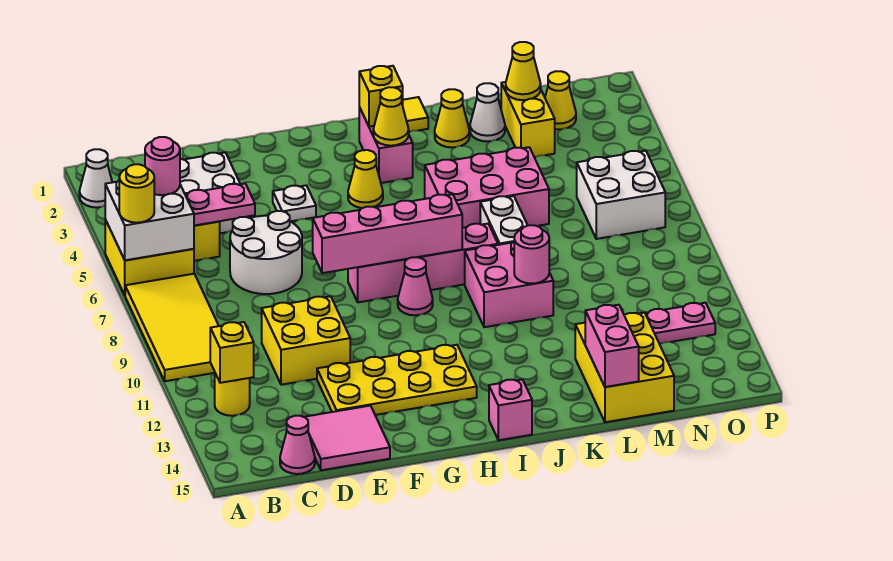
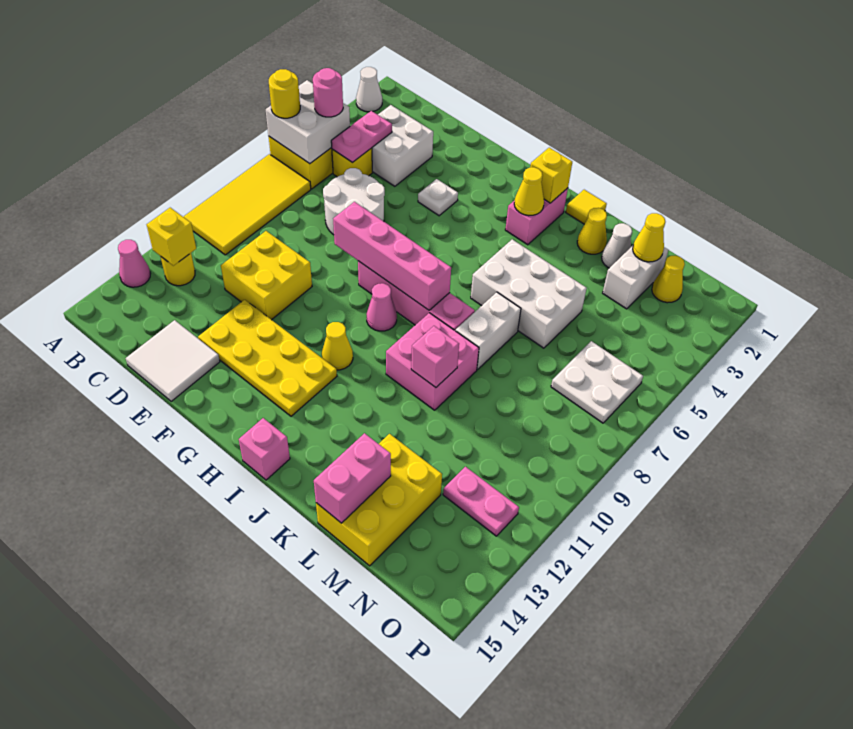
pink 1x2 plate [185,184,255,226] -> pink 1x2 plate turned to [331,111,392,163]
pink 1x1 cone [280,416,315,474] -> pink 1x1 cone moved to [118,240,151,287]
pink 2x2 tile [305,406,390,470] -> white 2x2 tile [126,320,220,402]
yellow 1x1 cone [348,150,383,208] -> yellow 1x1 cone moved to [322,322,353,370]
pink 2x3 brick [425,147,549,228] -> white 2x3 brick [471,239,587,348]
pink 1x1 round brick [514,225,549,284] -> pink 1x1 brick [411,326,459,387]
yellow 1x2 brick [501,82,555,157] -> white 1x2 brick [603,246,668,309]
white 2x2 brick [577,151,665,239] -> white 2x2 plate [551,341,643,423]

